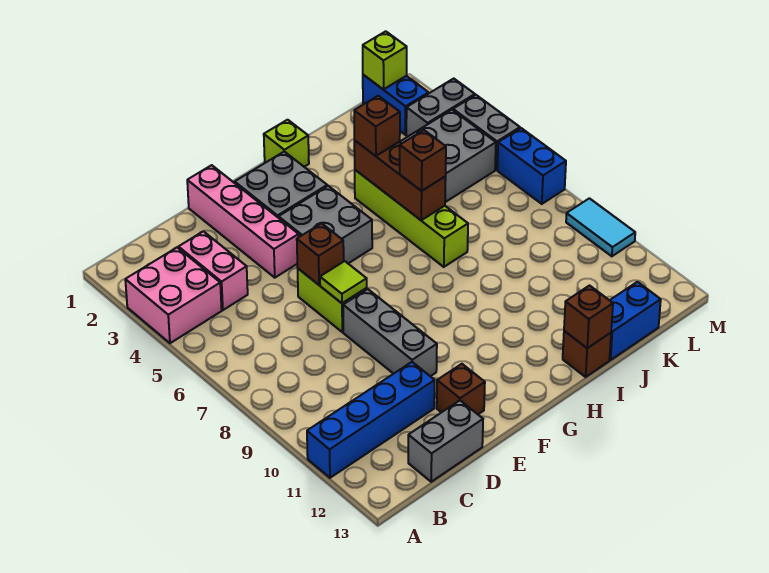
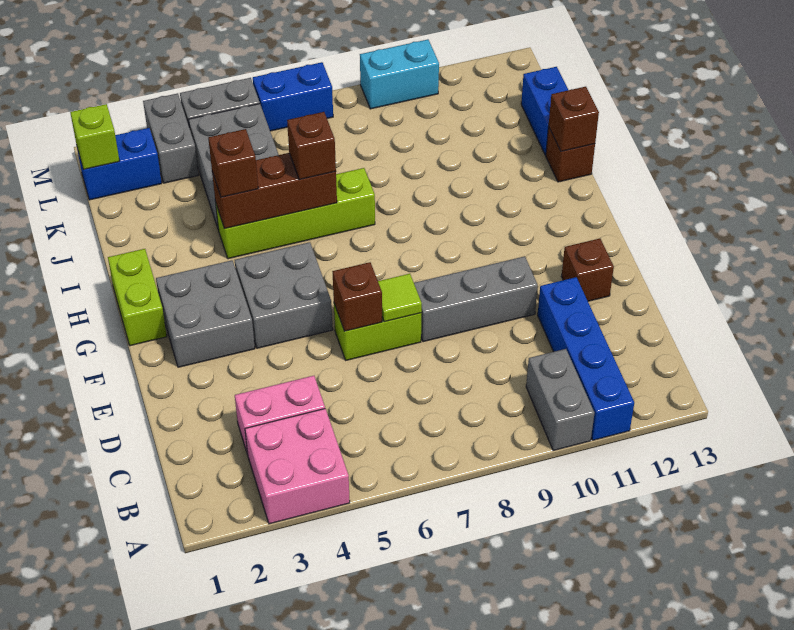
grey 1x2 brick [408,401,483,482] -> grey 1x2 brick moved to [526,349,594,451]
pink 1x4 brick [187,165,299,278] -> none
lime 1x1 brick [264,120,309,167] -> lime 1x2 brick [108,249,167,346]
cyan 1x2 tile [566,198,635,256] -> cyan 1x2 brick [360,40,439,109]

